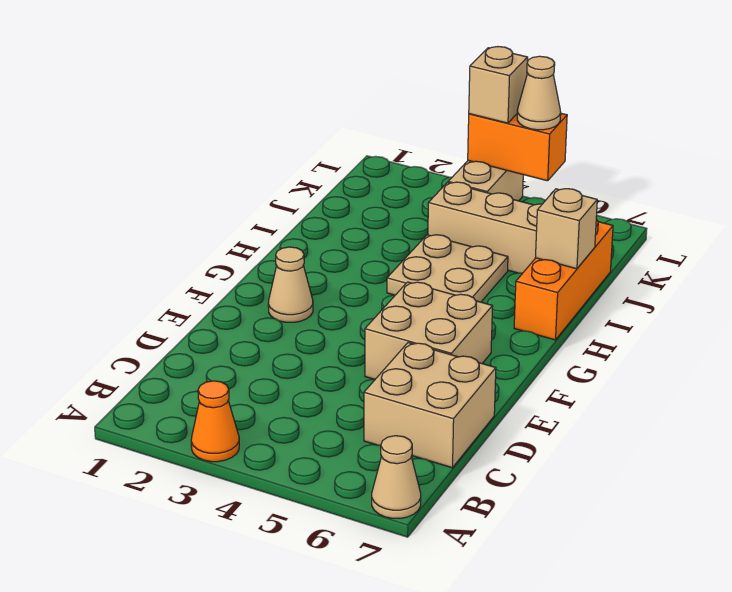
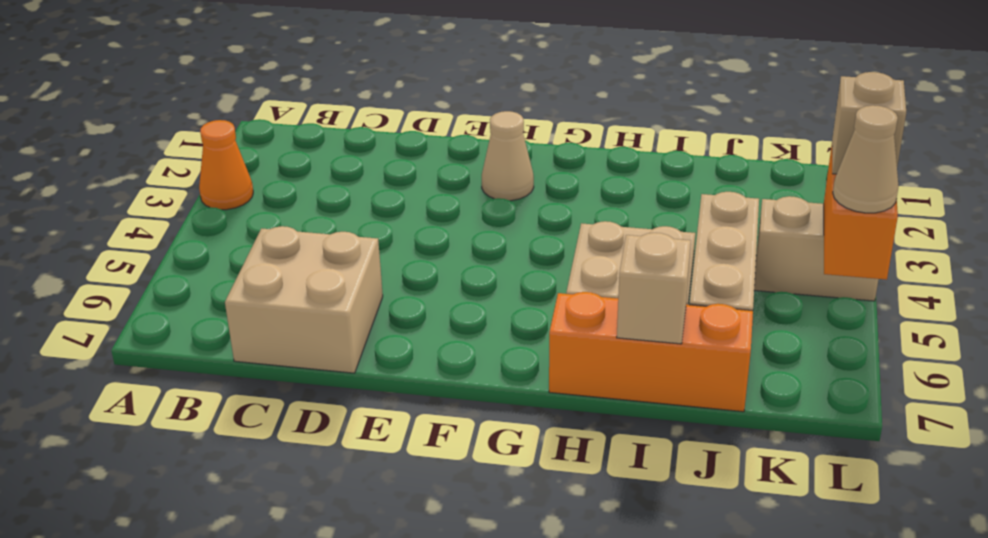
tan 1x1 cone [372,436,421,518] -> none
tan 2x2 brick [365,282,493,379] -> none

